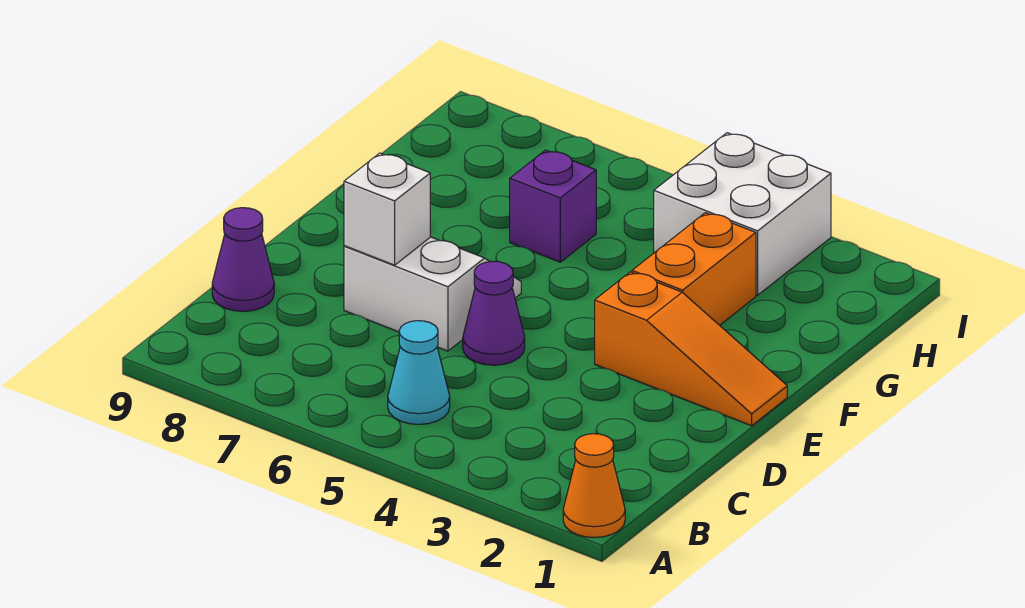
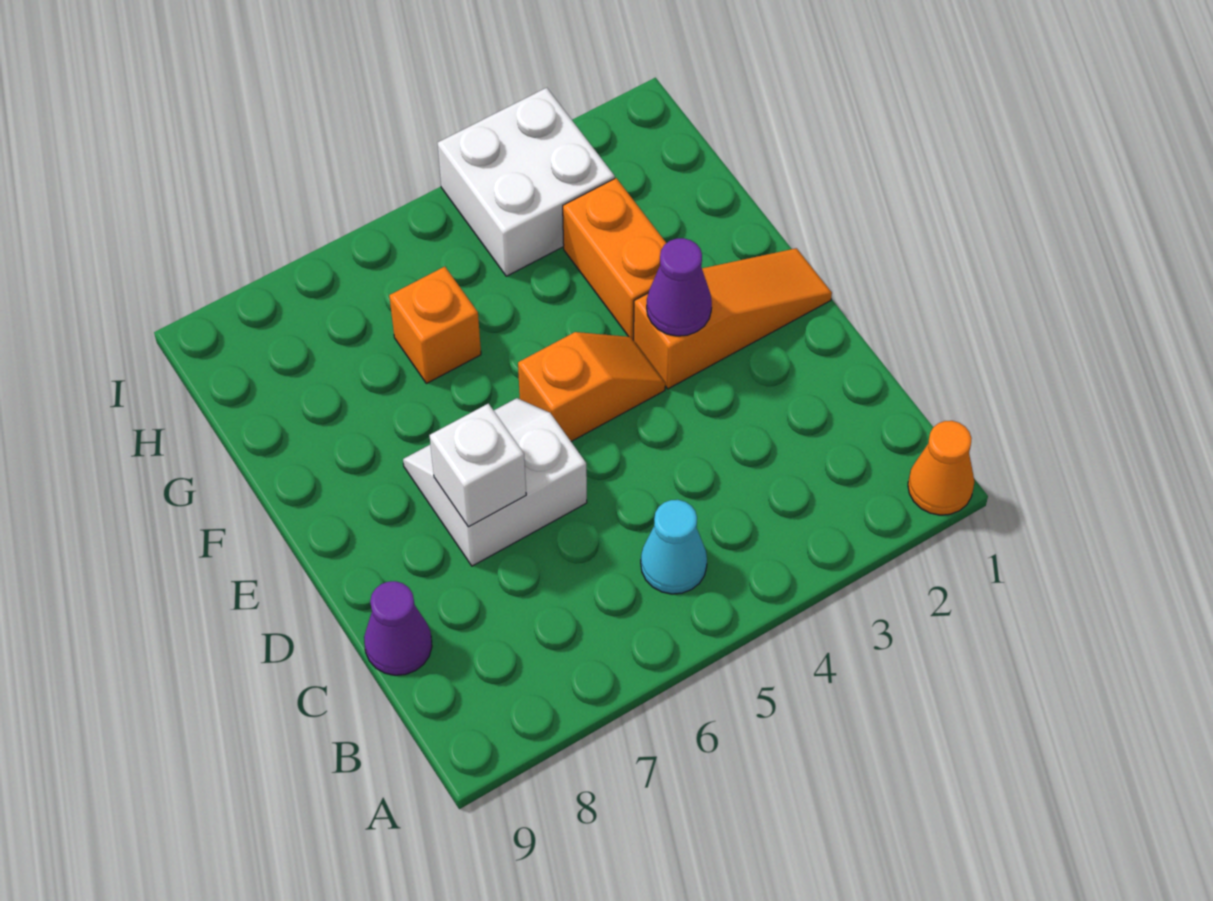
purple 1x1 cone [463,261,525,365] -> purple 1x1 cone moved to [647,238,712,336]
none -> orange 1x2 slope [518,332,665,441]
purple 1x1 brick [510,150,596,262] -> orange 1x1 brick [389,267,481,383]

